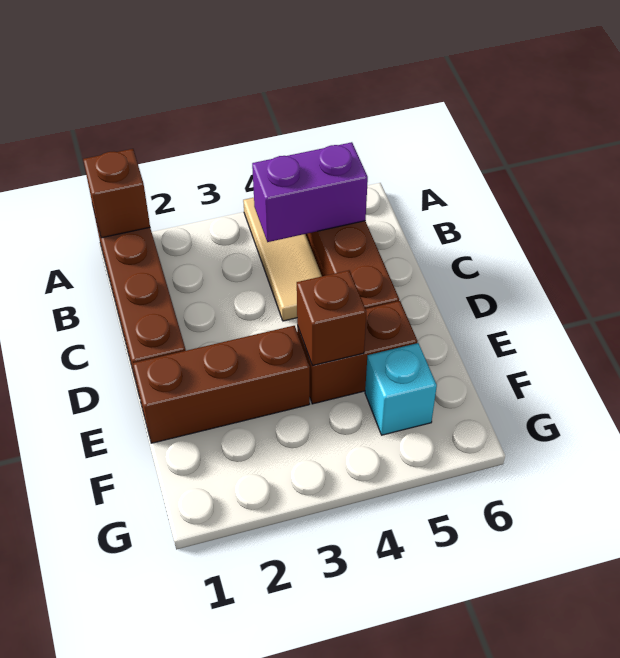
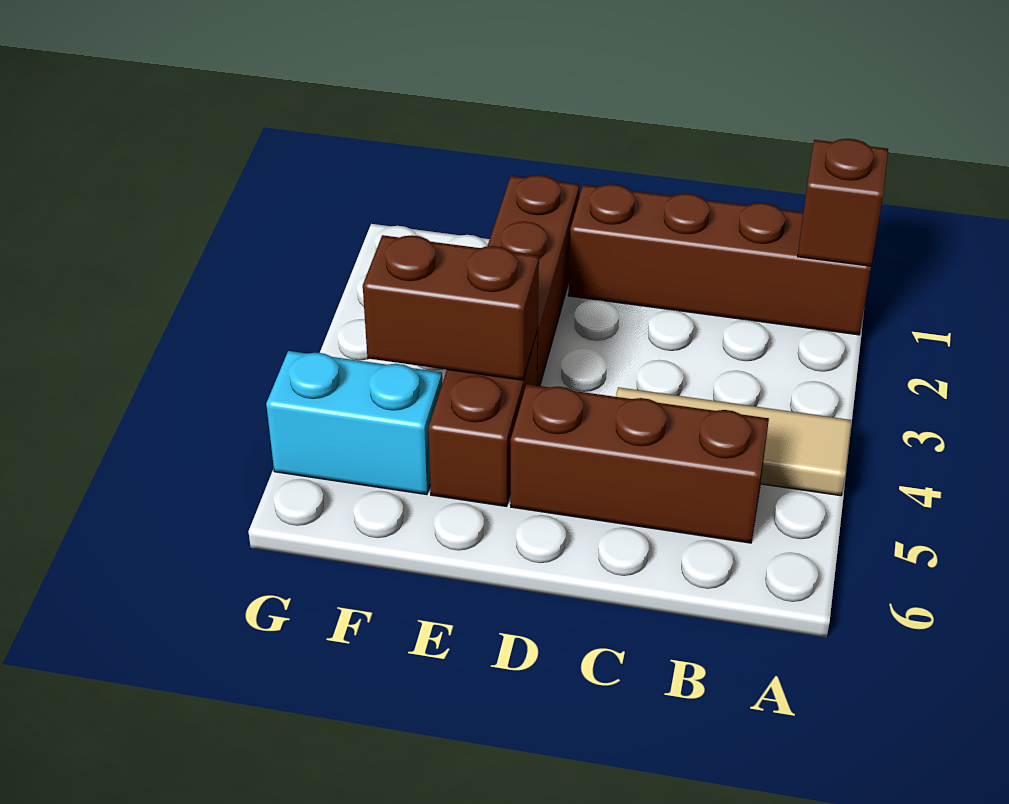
purple 1x2 brick [252,142,368,242] -> none
brown 1x1 brick [297,270,366,366] -> brown 1x2 brick [363,235,539,380]
cyan 1x1 brick [365,343,437,435] -> cyan 1x2 brick [266,351,442,495]

